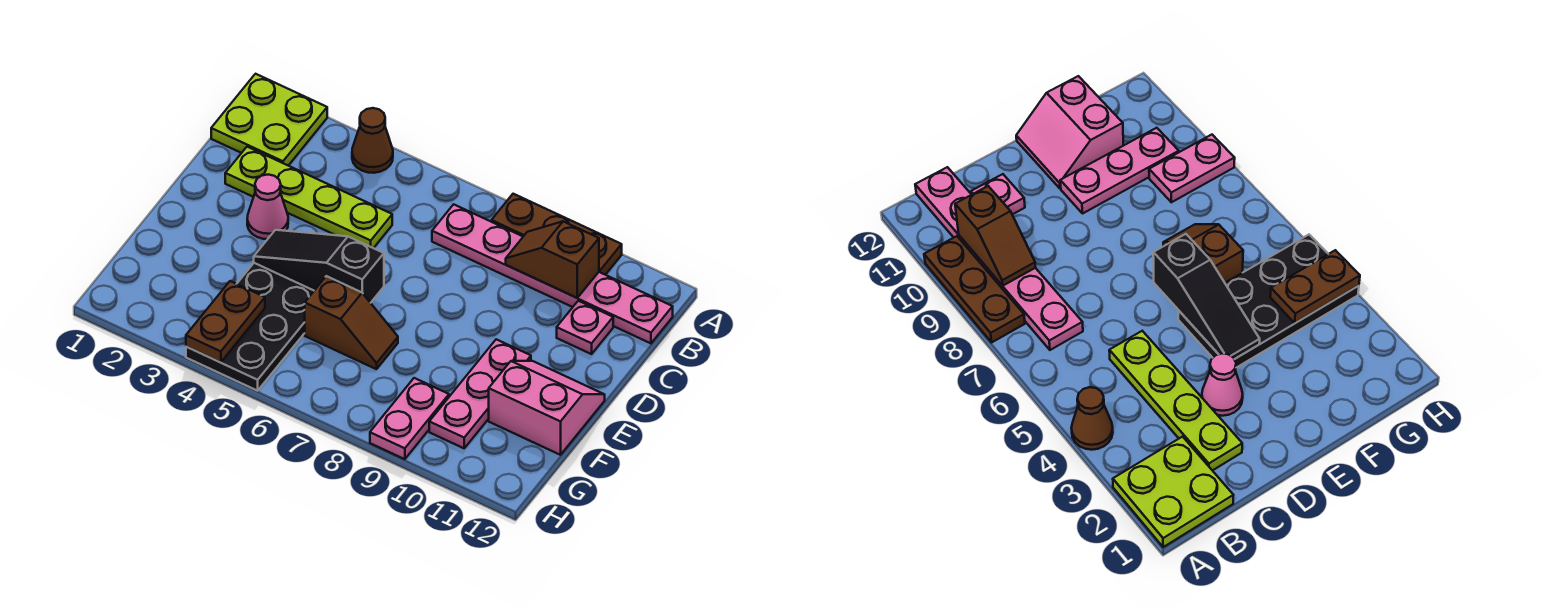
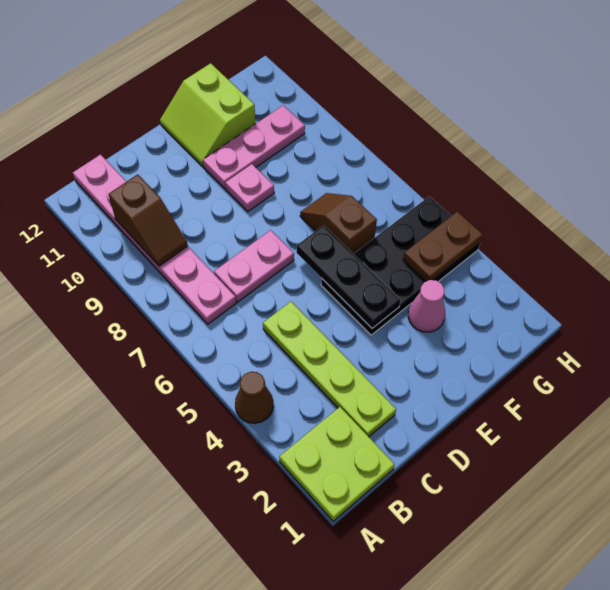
brown 1x3 plate [491,194,622,275] -> none
pink 1x1 plate [557,301,613,354] -> pink 1x1 plate moved to [225,164,274,212]
pink 1x1 cone [247,175,288,239] -> pink 1x1 cone moved to [408,280,445,332]
black 1x3 slope [254,230,384,303] -> black 1x3 plate [296,226,401,328]
pink 2x2 slope [489,361,605,455] -> lime 2x2 slope [160,63,255,166]
pink 1x2 plate [370,378,449,459] -> pink 1x2 plate moved to [214,230,294,302]

